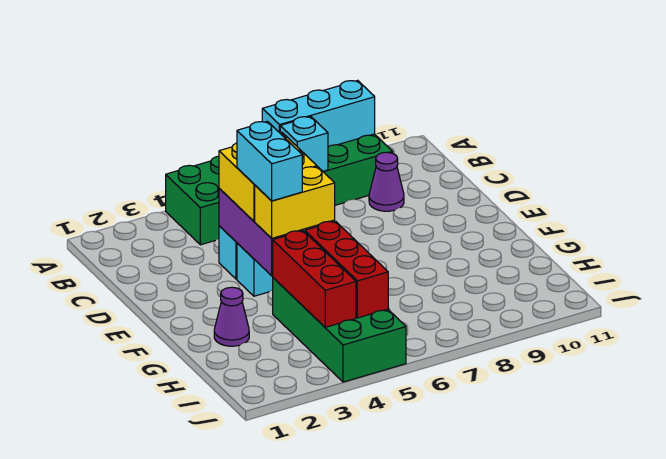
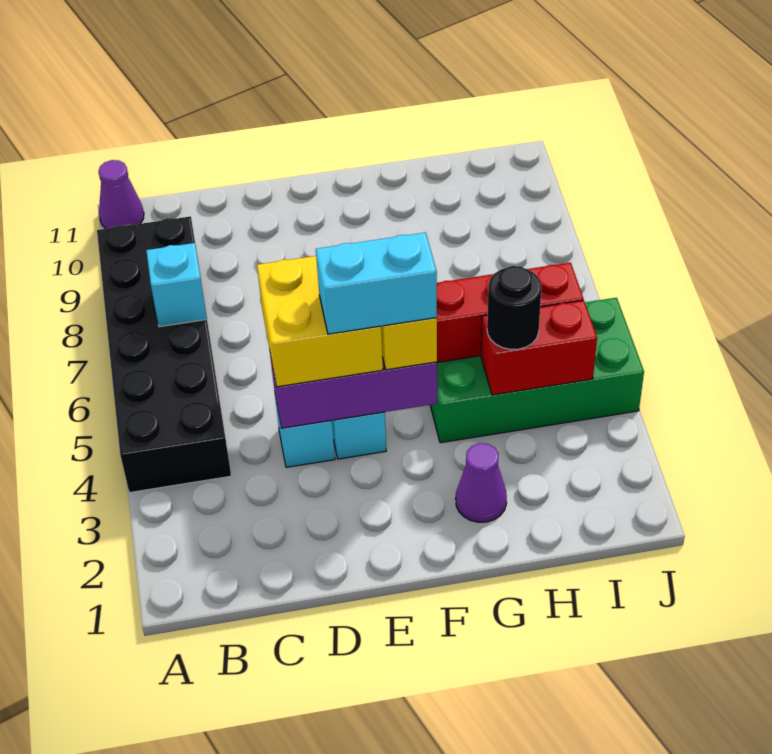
green 2x6 brick [166,134,393,245] -> black 2x6 brick [97,216,231,493]
cyan 1x3 brick [262,80,375,147] -> none
purple 1x1 cone [369,152,404,211] -> purple 1x1 cone moved to [98,160,144,229]
red 1x3 brick [273,231,356,327] -> red 1x2 brick [481,300,597,395]
none -> black 1x1 round brick [487,266,541,349]

